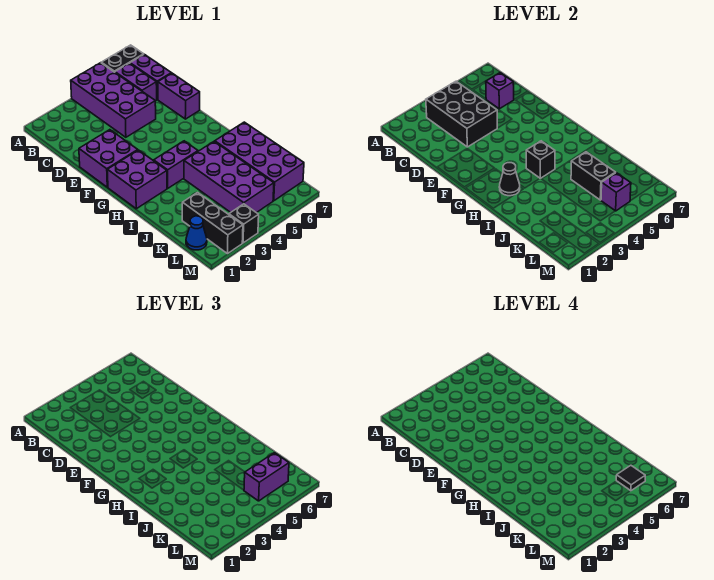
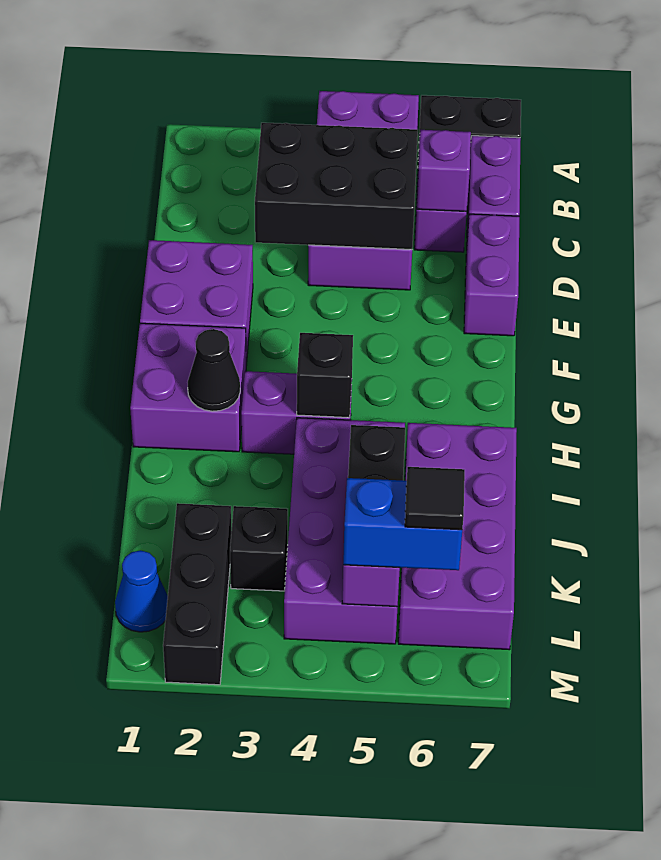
black 2x3 brick [426,81,497,147] -> black 2x3 brick turned to [255,123,418,250]
purple 1x2 brick [244,453,289,501] -> blue 1x2 brick [343,478,462,570]
black 1x1 brick [229,204,259,243] -> black 1x1 brick moved to [230,506,288,591]

